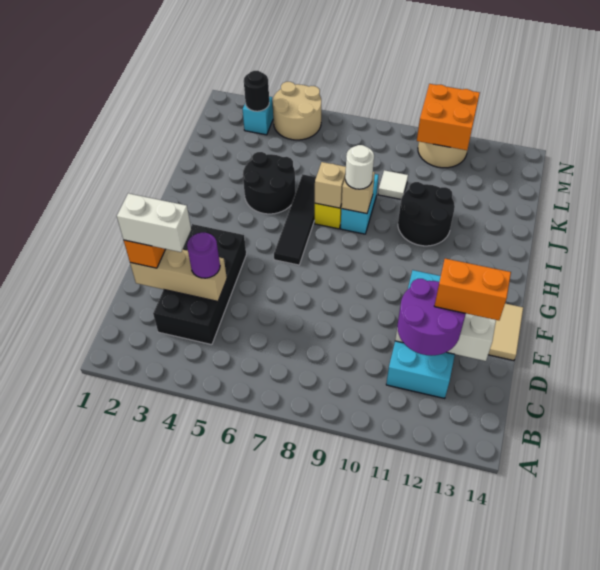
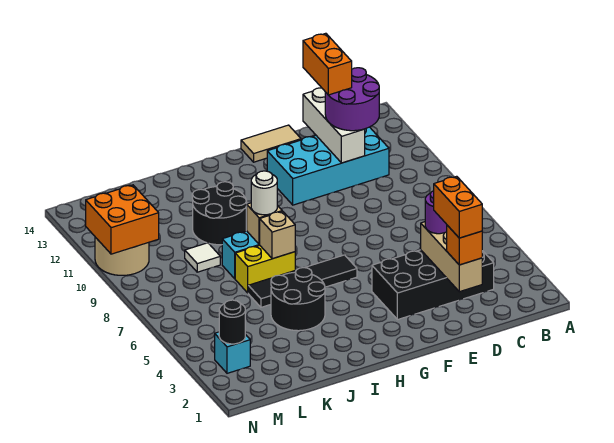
white 1x2 brick [117,193,191,252] -> orange 1x2 brick [434,176,482,238]
tan 2x2 round brick [272,82,321,140] -> none

